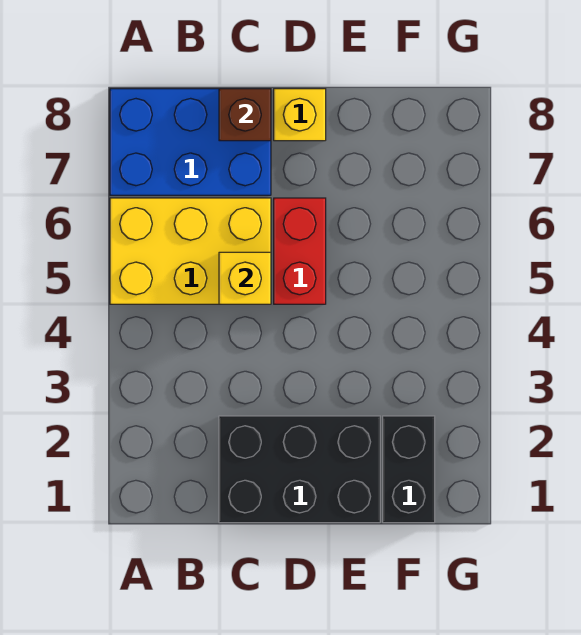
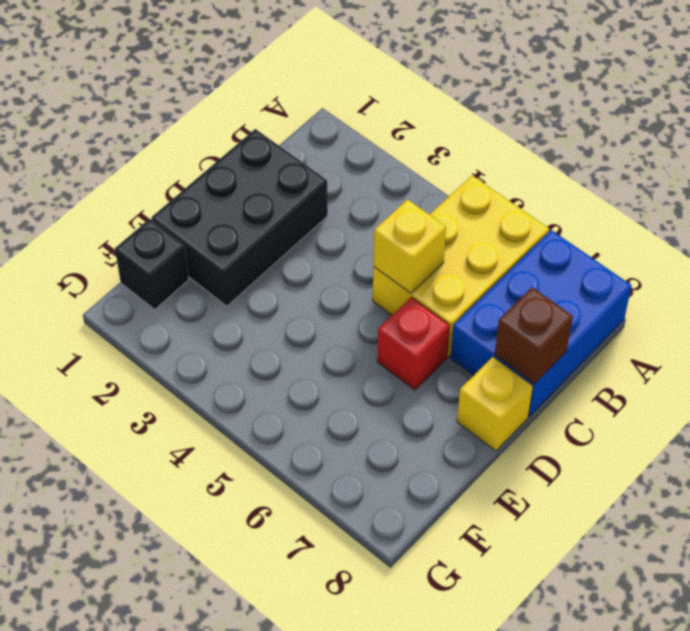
red 1x2 brick [274,198,326,304] -> red 1x1 brick [377,297,450,390]
black 1x2 brick [383,416,435,523] -> black 1x1 brick [115,219,189,309]

